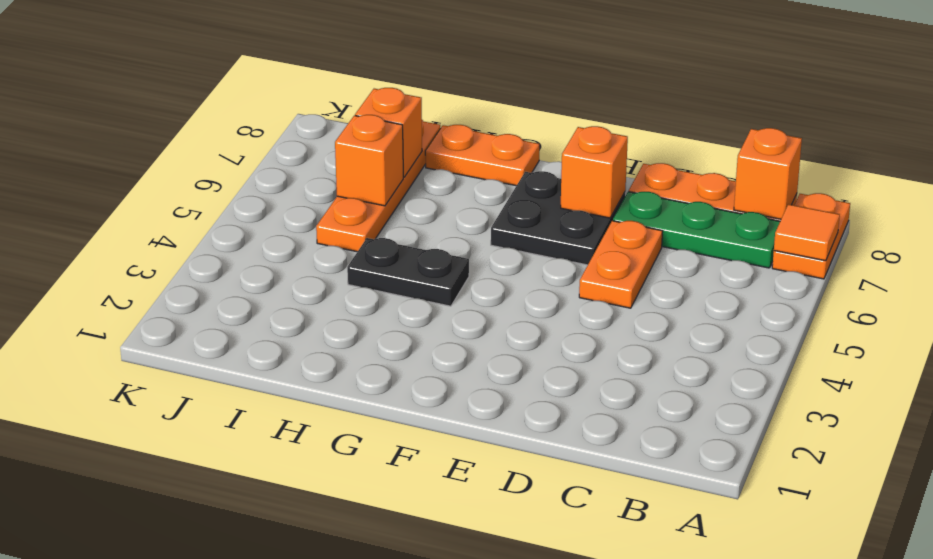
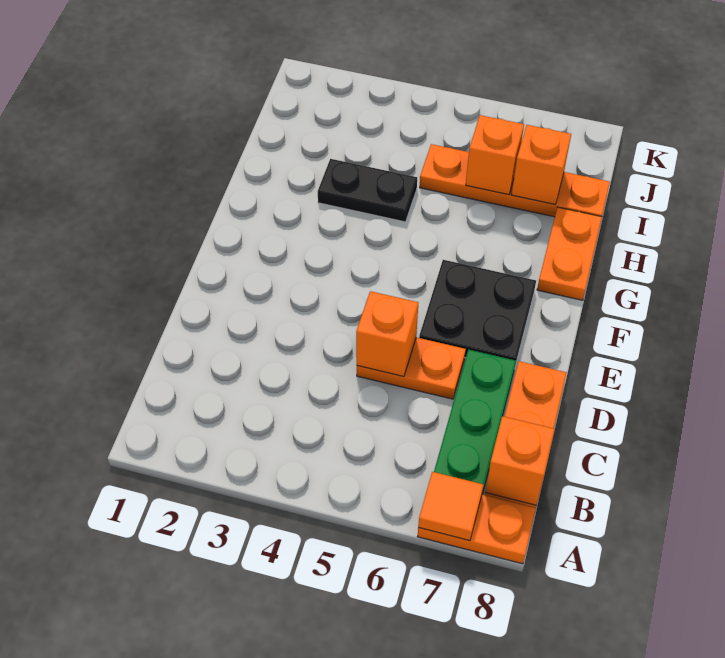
orange 1x1 brick [561,126,628,218] -> orange 1x1 brick moved to [356,291,418,377]
black 1x2 plate [347,238,469,306] -> black 1x2 plate turned to [318,159,417,222]

